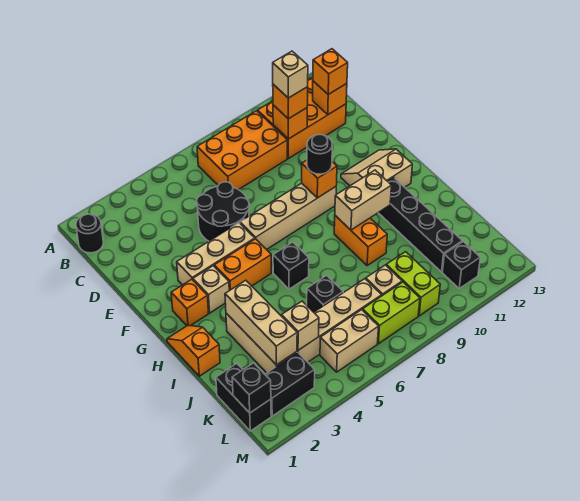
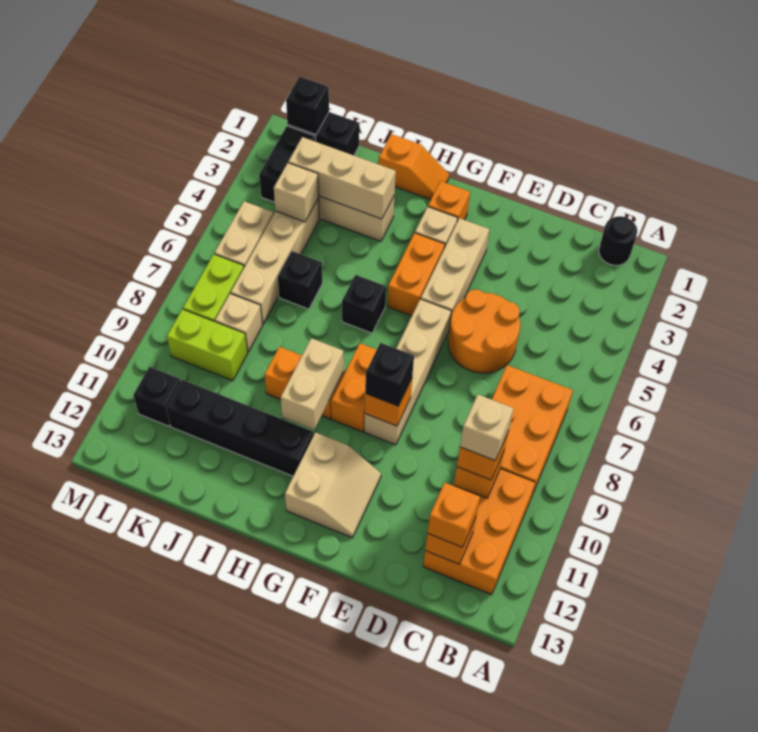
black 2x2 round brick [197,182,249,241] -> orange 2x2 round brick [448,290,520,373]
black 1x1 round brick [307,134,332,174] -> black 1x1 brick [365,343,414,406]
none -> orange 1x2 brick [331,343,376,432]

